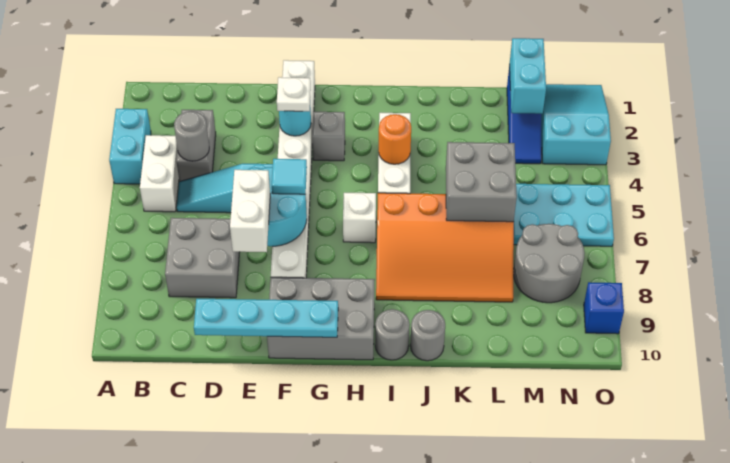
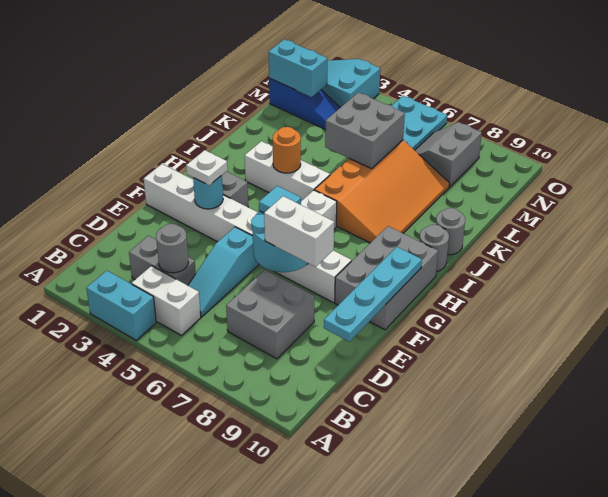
grey 2x2 round brick [513,224,585,303] -> grey 2x2 slope [415,122,482,187]
blue 1x1 brick [584,282,624,334] -> none

